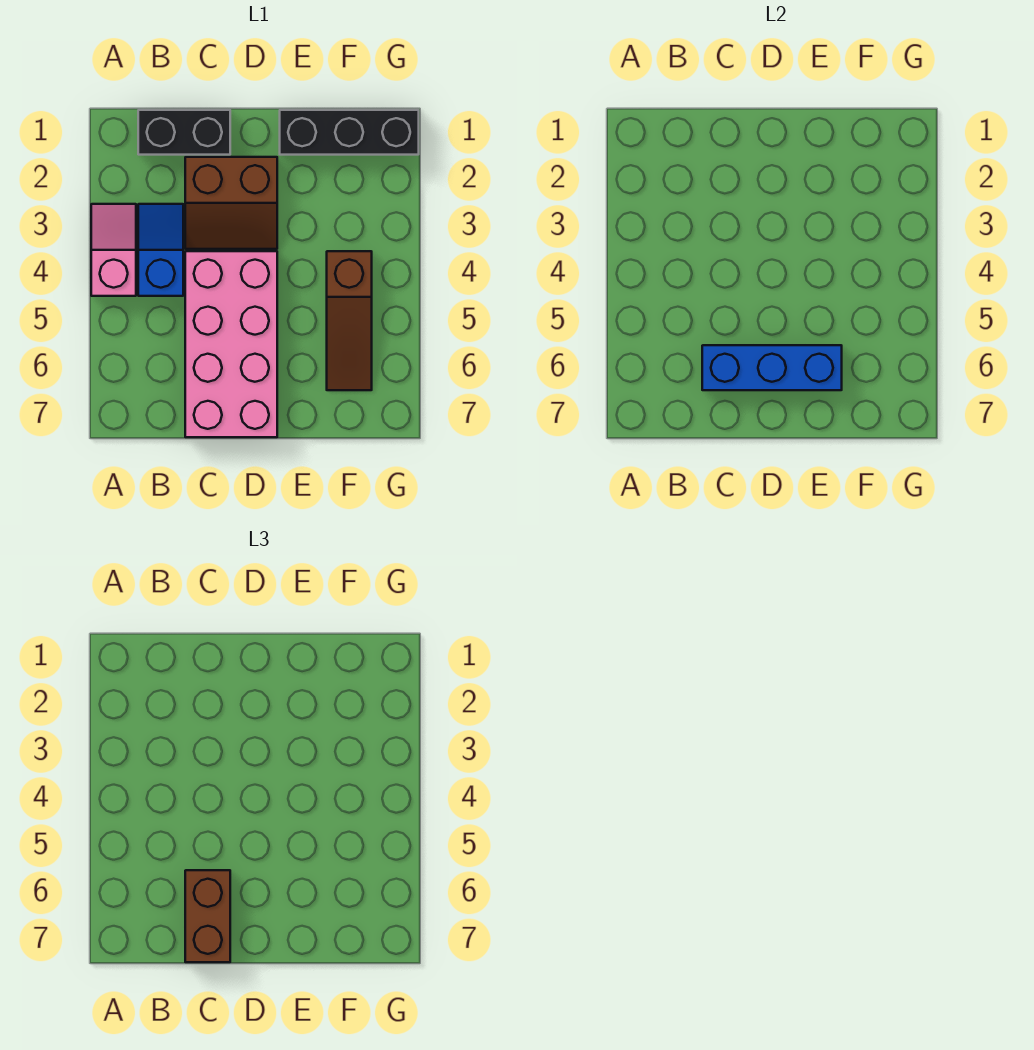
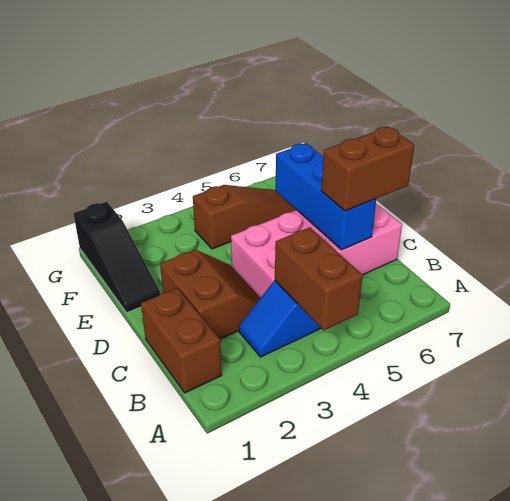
pink 1x2 slope [91,204,136,296] -> none
none -> brown 1x2 brick [275,227,363,330]
black 1x2 brick [138,110,230,155] -> brown 1x2 brick [141,288,222,393]
black 1x3 brick [280,110,419,155] -> black 1x3 slope [73,202,161,313]

